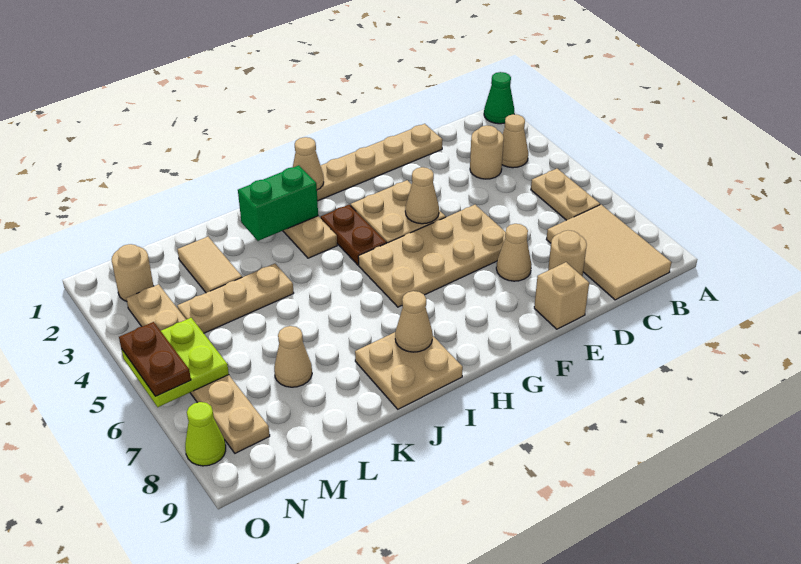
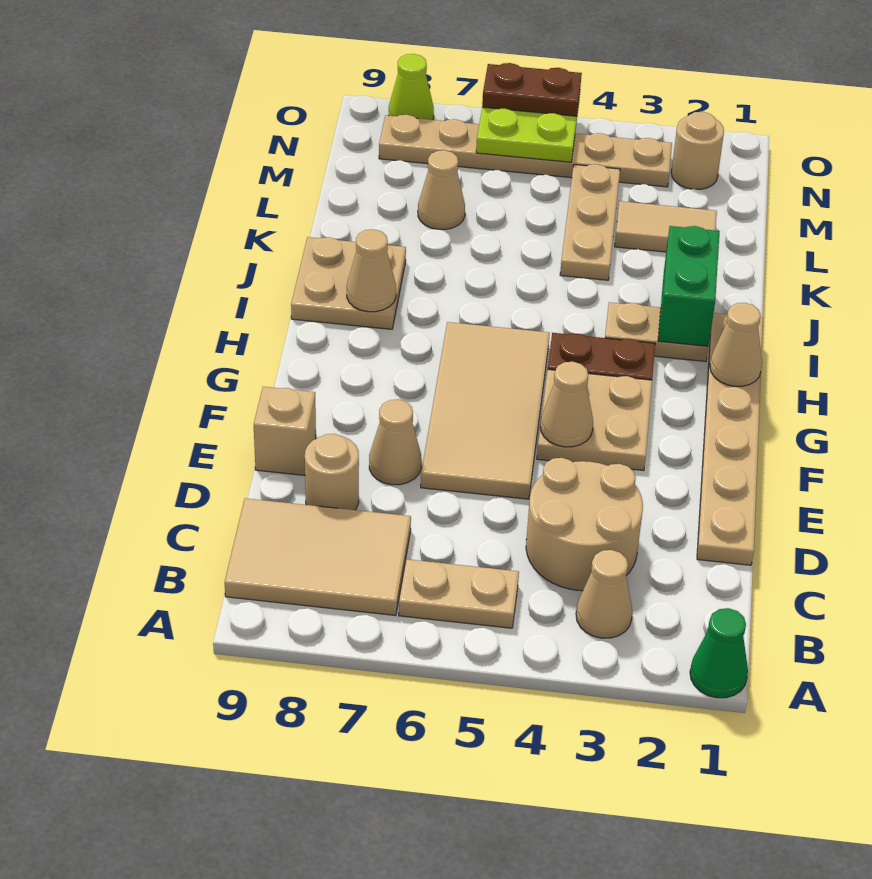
tan 1x1 round brick [470,125,504,179] -> tan 2x2 round brick [526,458,643,591]
tan 2x4 plate [358,205,506,307] -> tan 2x4 tile [421,322,550,499]

